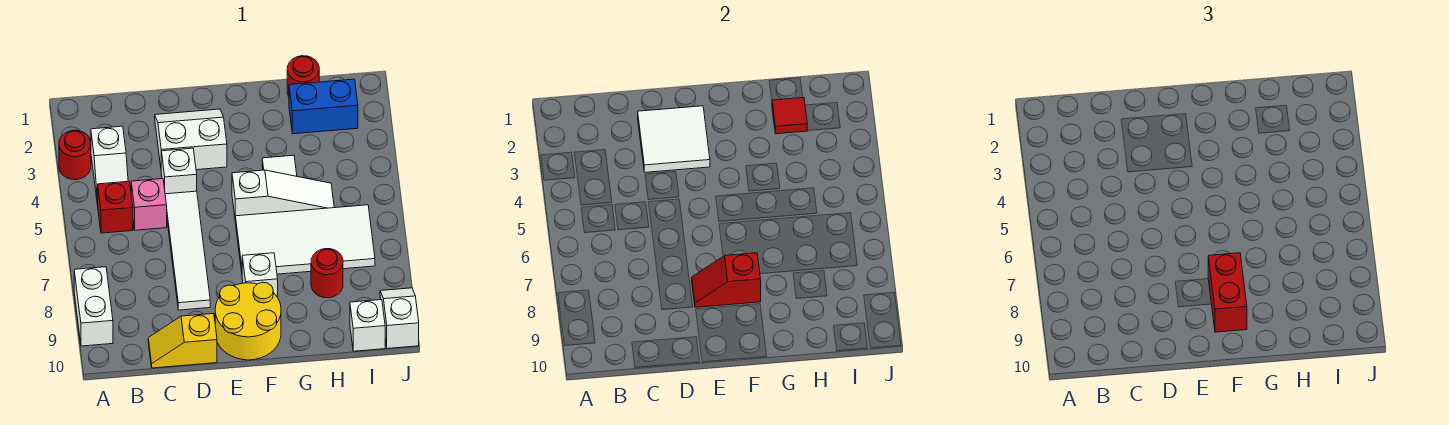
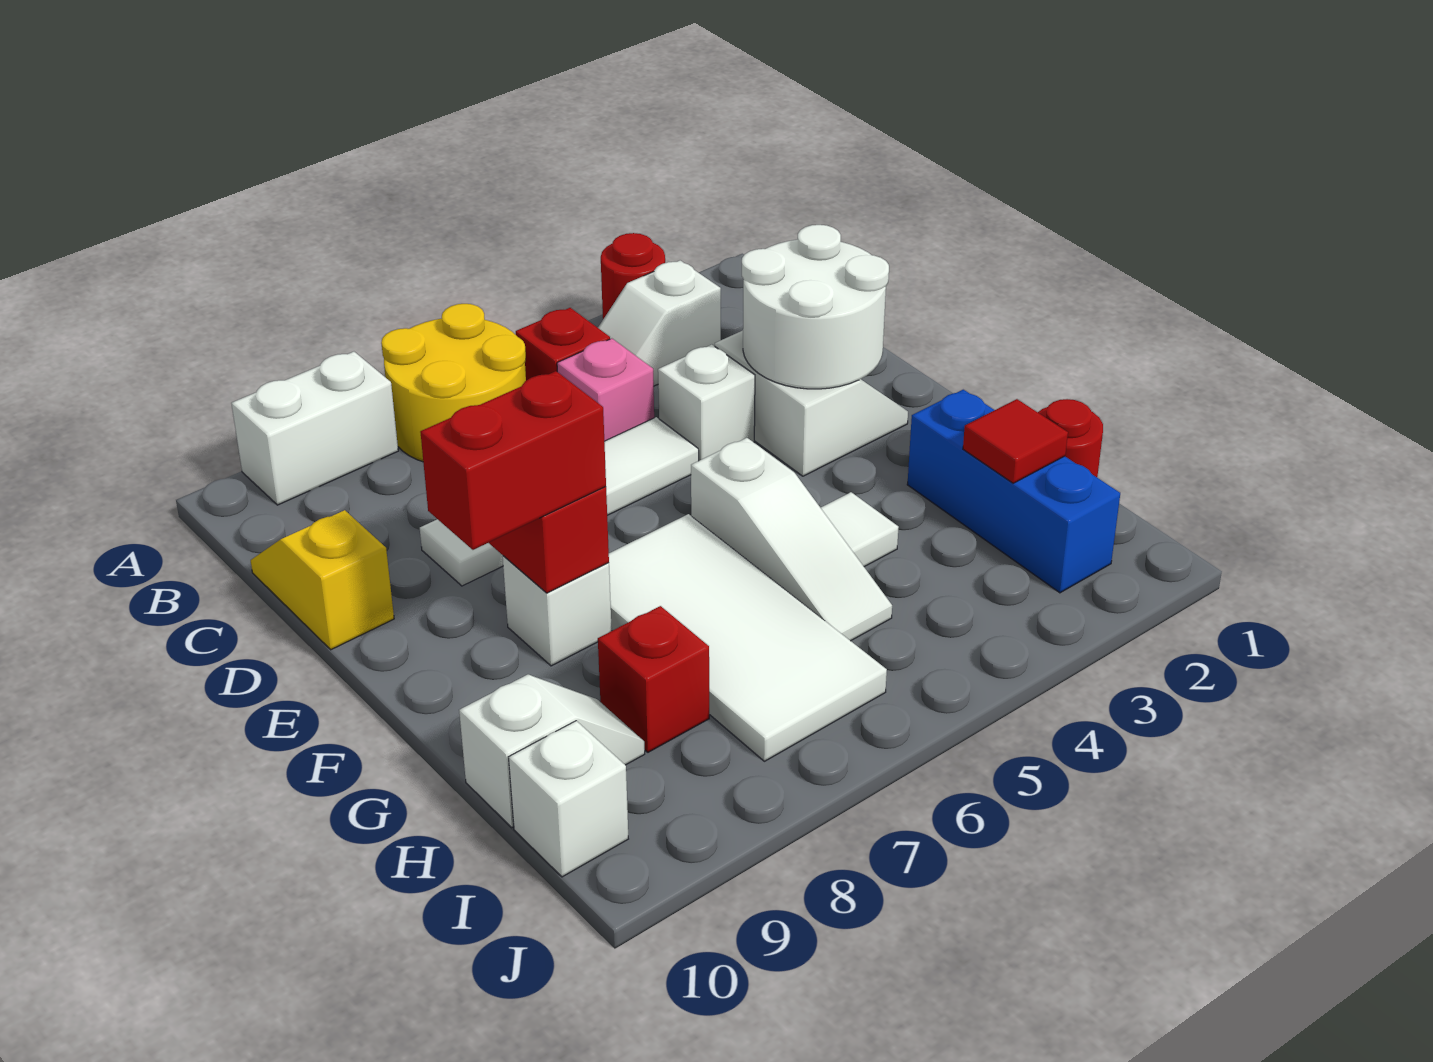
white 2x2 tile [638,106,710,172] -> white 2x2 round brick [742,225,889,389]
yellow 2x2 round brick [215,282,281,360] -> yellow 2x2 round brick moved to [381,304,526,462]
blue 1x2 brick [289,79,358,134] -> blue 1x3 brick [907,390,1120,593]
red 1x1 round brick [311,249,343,298] -> red 1x1 brick [598,606,709,752]
white 1x2 slope [380,288,419,349] -> white 1x2 slope moved to [459,674,645,827]

